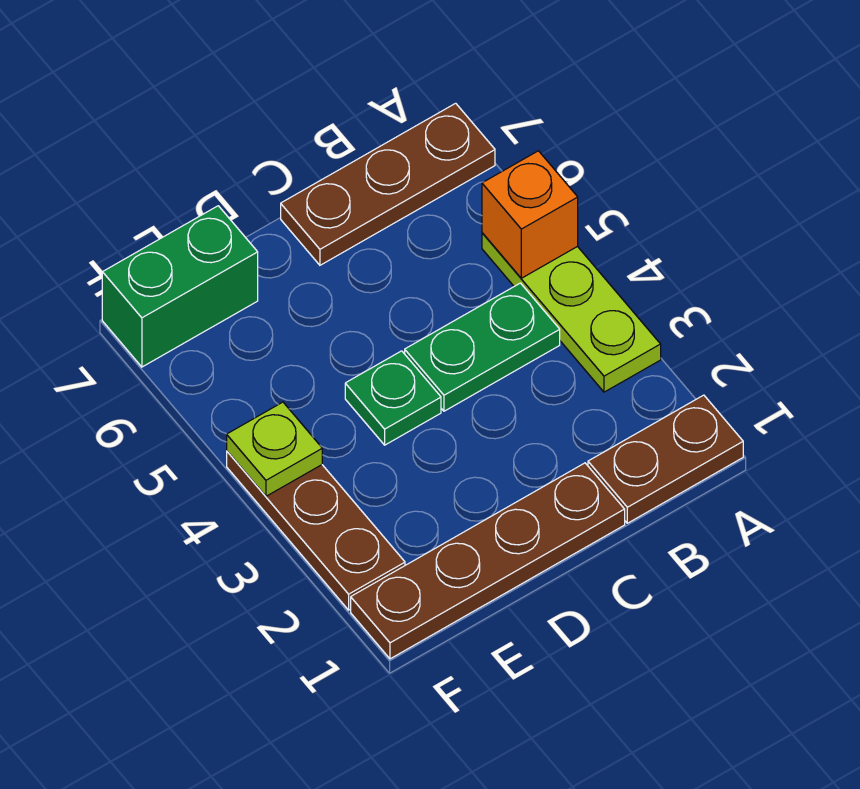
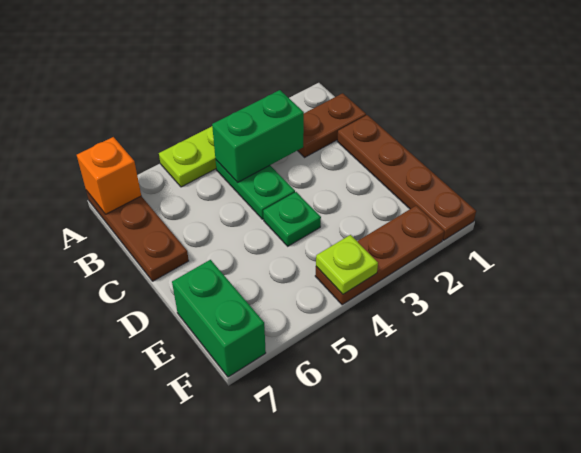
brown 1x2 plate [588,395,743,523] -> brown 1x2 plate turned to [298,93,366,157]
orange 1x1 brick [482,151,578,278] -> orange 1x1 brick moved to [77,137,141,214]
none -> green 1x2 brick [212,90,304,183]

